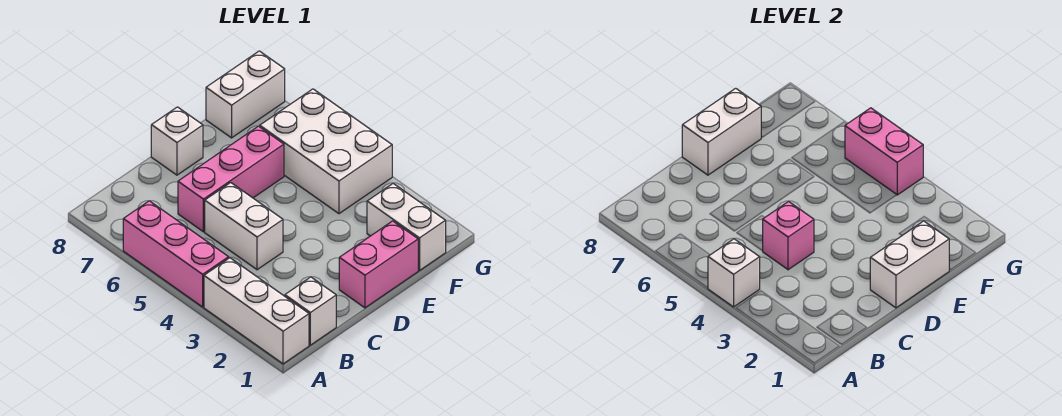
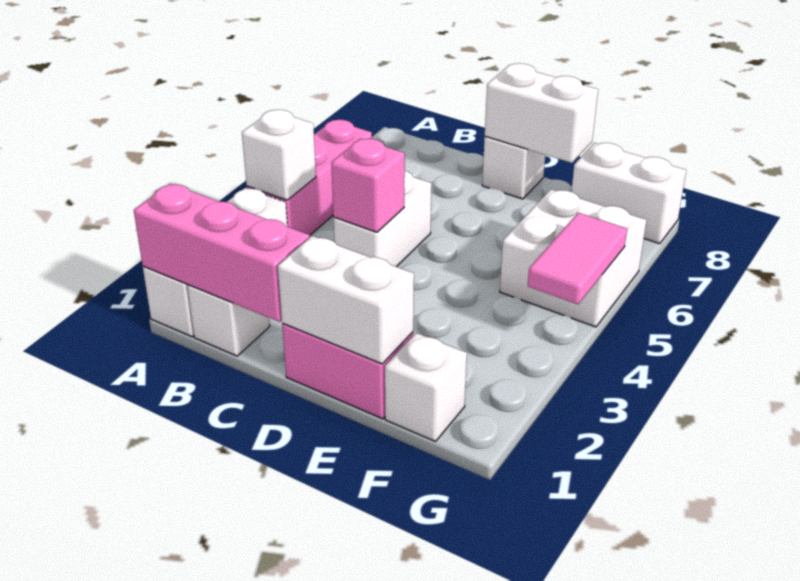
pink 1x3 brick [178,126,284,232] -> pink 1x3 brick moved to [134,184,310,322]
white 1x2 brick [367,184,446,270] -> white 1x1 brick [385,333,467,441]
white 2x3 brick [260,89,392,214] -> white 2x2 brick [500,189,646,327]
pink 1x2 brick [845,108,923,195] -> pink 1x2 tile [528,213,627,304]

